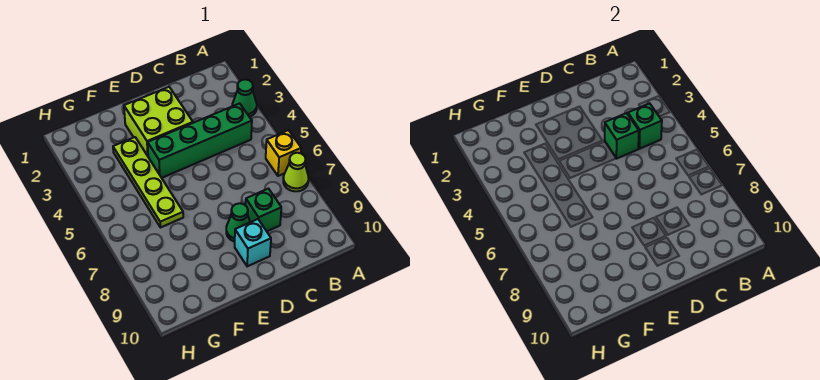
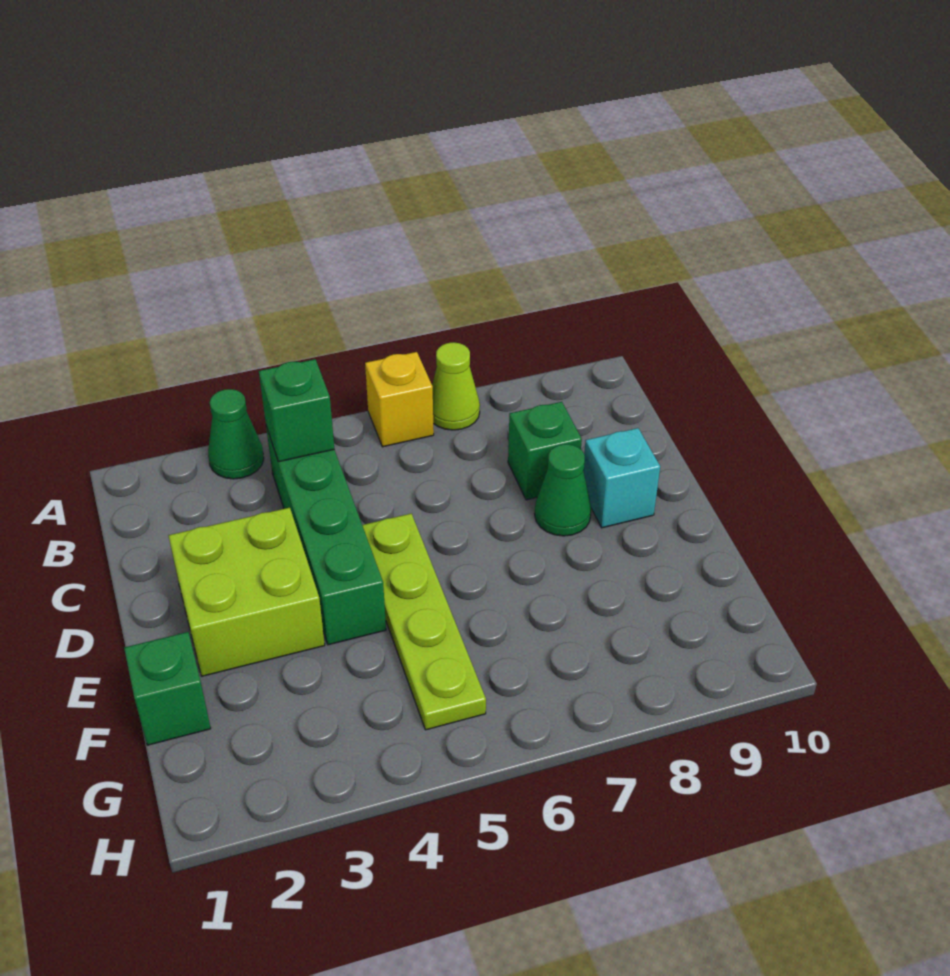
green 1x1 brick [605,113,639,159] -> green 1x1 brick moved to [124,632,211,745]
lime 1x4 plate [113,137,183,228] -> lime 1x4 plate turned to [362,514,486,730]

